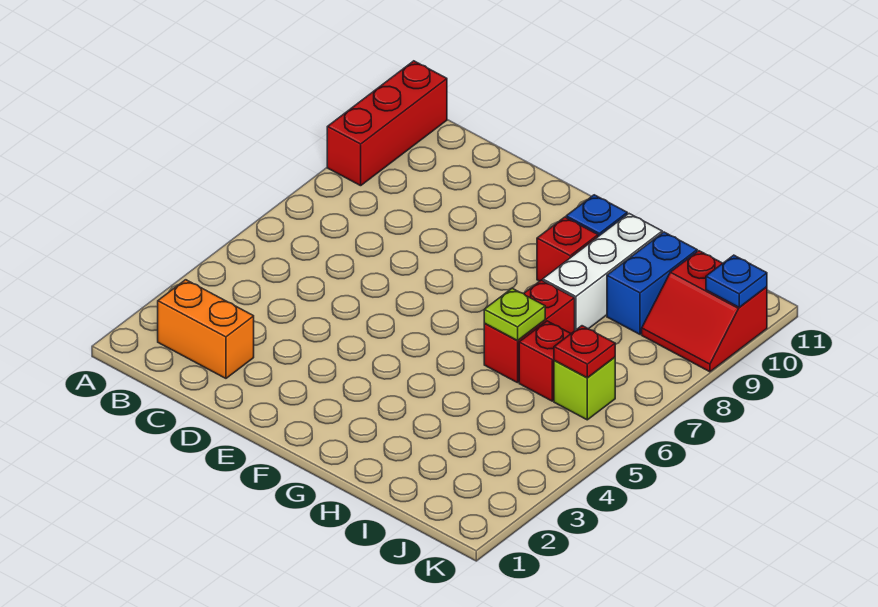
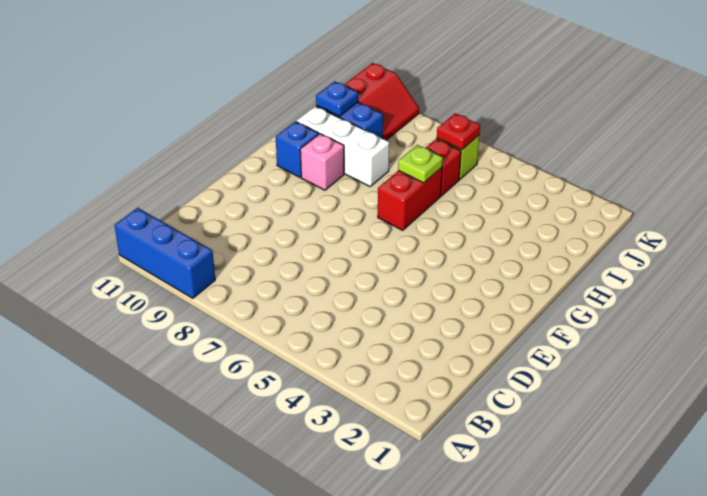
red 1x3 brick [327,61,447,186] -> blue 1x3 brick [115,208,215,298]
orange 1x2 brick [158,280,254,378] -> none
red 1x1 brick [537,217,598,281] -> pink 1x1 brick [300,134,344,190]
red 1x2 brick [484,280,575,383] -> red 1x2 brick turned to [378,168,442,230]
blue 1x1 plate [706,255,767,307] -> blue 1x1 plate moved to [316,81,358,116]

